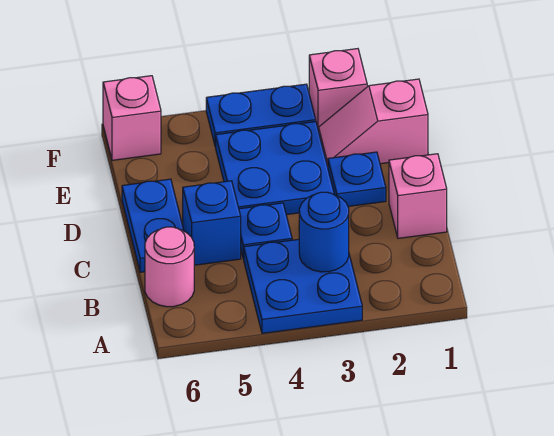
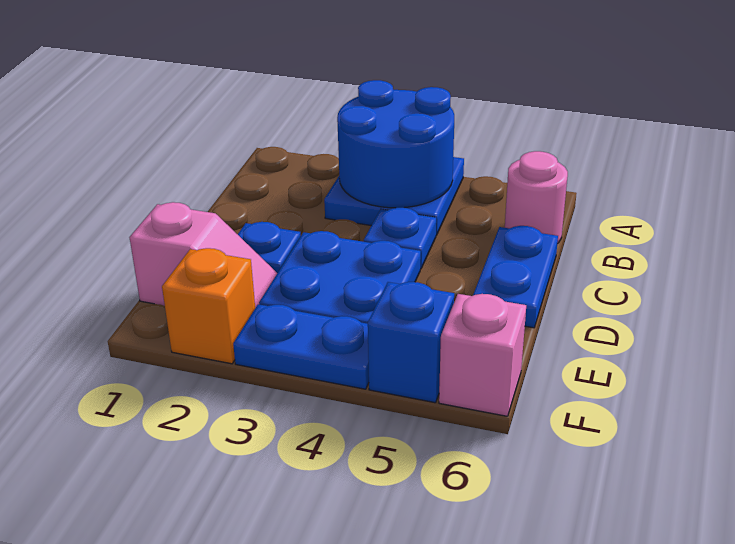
blue 1x1 round brick [299,192,349,272] -> blue 2x2 round brick [337,80,454,208]
pink 1x1 brick [389,154,447,238] -> none
blue 1x1 brick [183,181,241,265] -> blue 1x1 brick moved to [368,282,454,403]
pink 1x1 brick [309,49,367,131] -> orange 1x1 brick [162,248,255,364]

